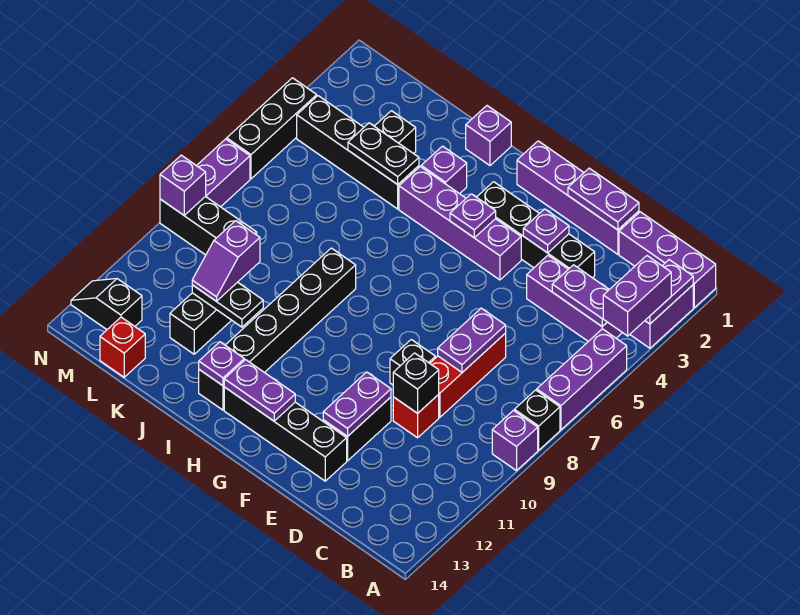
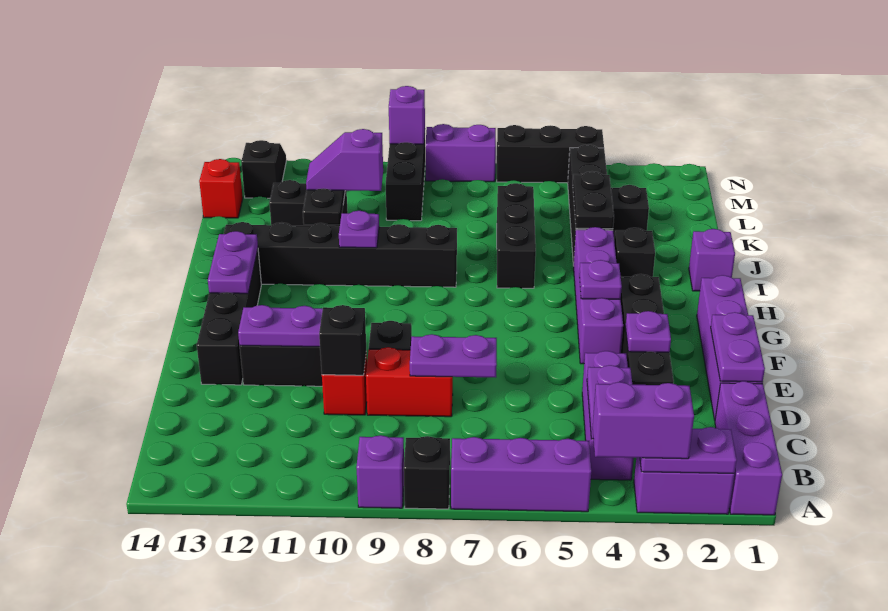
red 1x3 brick [430,333,506,417] -> red 1x2 brick [366,347,453,417]
purple 1x1 brick [421,146,467,194] -> black 1x1 brick [614,228,655,277]
none -> black 1x3 brick [497,183,536,288]
purple 1x1 plate [199,342,244,386] -> purple 1x1 plate moved to [339,211,379,248]

